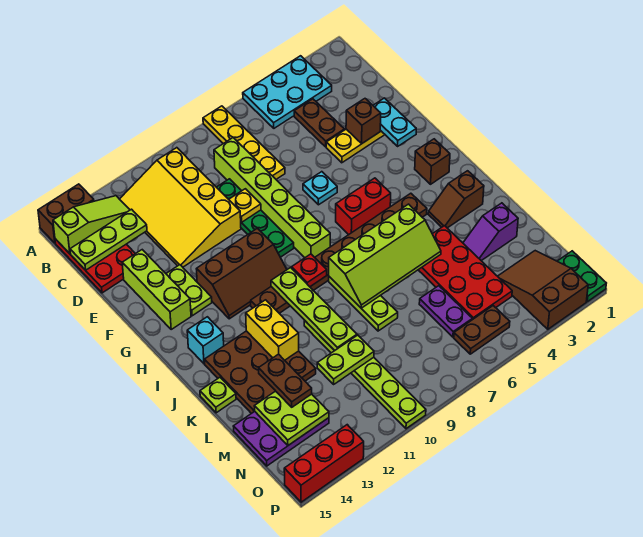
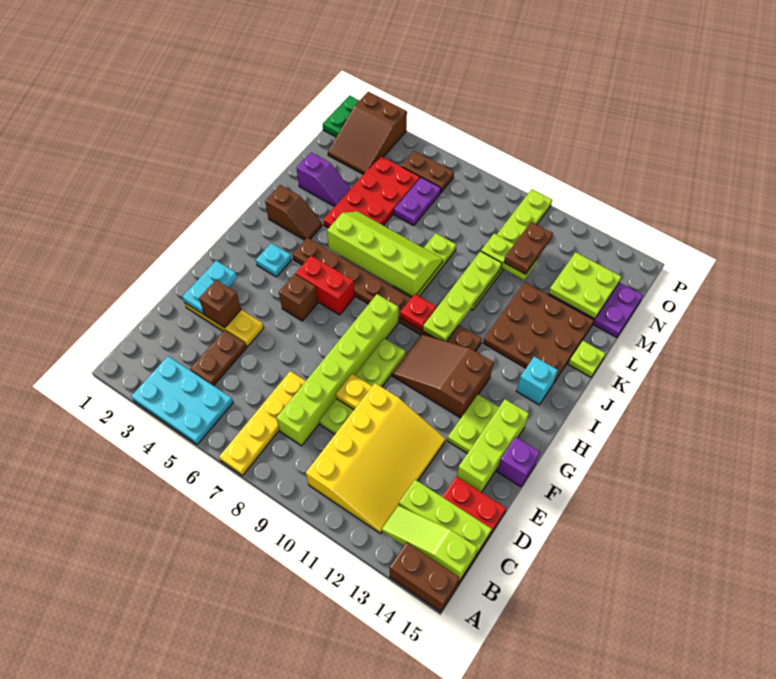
green 1x4 plate [217,179,294,257] -> lime 1x4 plate [319,338,406,434]
cyan 1x1 plate [303,172,337,205] -> cyan 1x1 plate moved to [256,243,291,277]
none -> purple 1x1 brick [497,437,540,487]
brown 2x3 slope [197,228,287,319] -> brown 2x3 slope turned to [392,334,494,418]
brown 1x1 brick [415,139,450,184] -> brown 1x1 brick moved to [279,274,317,321]
yellow 1x2 brick [246,300,299,360] -> none
brown 1x2 plate [259,354,312,407] -> brown 1x2 plate moved to [504,222,553,274]
red 1x3 brick [284,425,364,502] -> none

